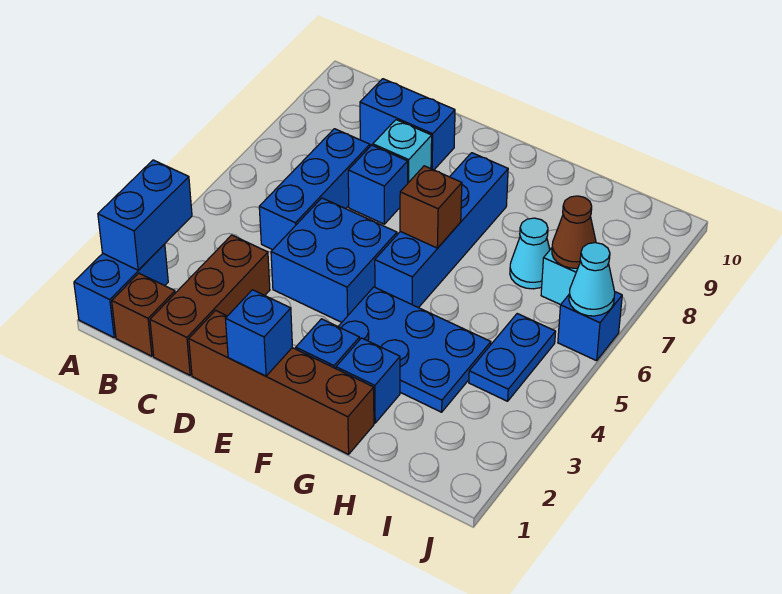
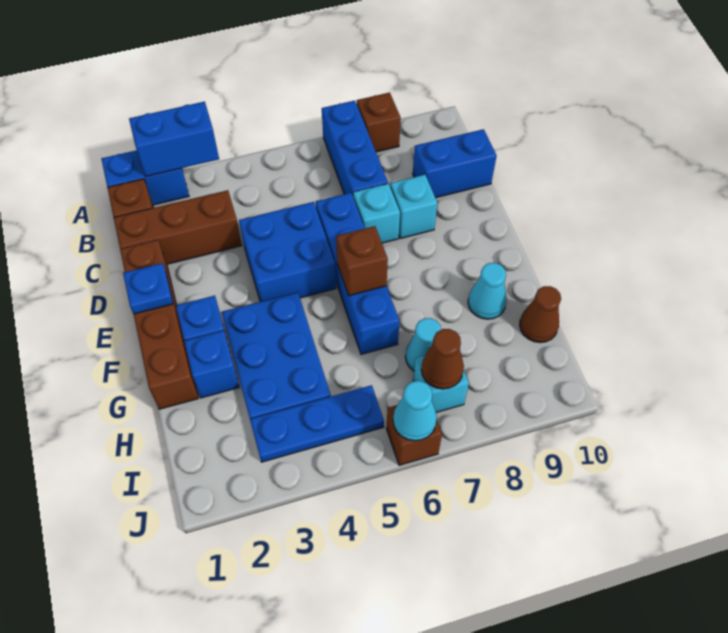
none -> brown 1x1 brick [357,93,401,152]
blue 1x3 brick [259,129,370,250] -> blue 1x3 brick turned to [322,101,388,195]
blue 1x2 brick [360,79,455,170] -> blue 1x2 brick turned to [413,129,497,198]
blue 1x1 brick [348,145,408,224] -> cyan 1x1 brick [353,184,400,243]
blue 1x1 brick [226,290,292,376] -> blue 1x1 plate [123,263,173,314]
blue 1x4 brick [375,153,508,308] -> blue 1x4 brick turned to [316,193,399,354]
none -> cyan 1x1 cone [468,263,507,319]
none -> brown 1x1 cone [520,286,561,343]
blue 1x2 plate [469,314,556,401] -> blue 1x3 plate [250,385,384,462]
blue 1x1 brick [558,292,622,361] -> brown 1x1 brick [386,405,442,465]

